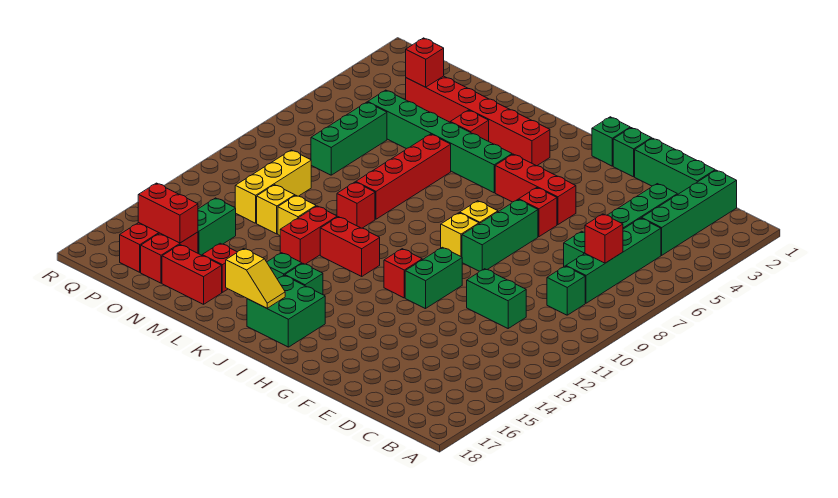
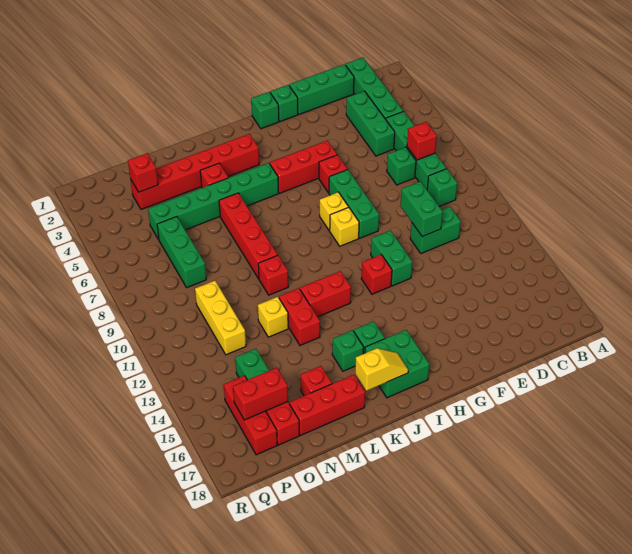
none -> green 1x2 brick [400,181,443,237]
red 1x2 brick [162,245,222,304] -> red 1x3 brick [290,375,365,435]
yellow 1x1 brick [257,185,295,234] -> none

